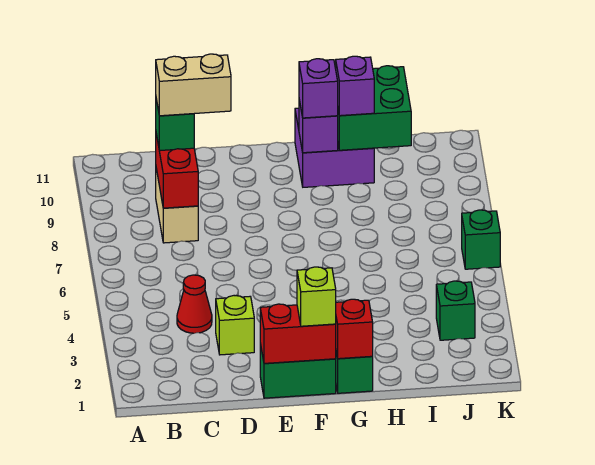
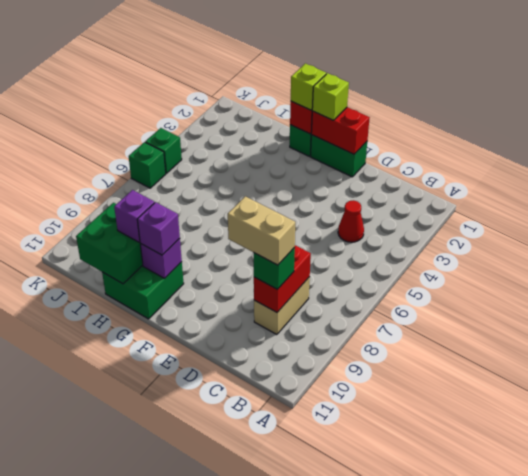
lime 1x1 brick [216,296,254,355] -> lime 1x1 brick moved to [291,63,326,110]
purple 2x2 brick [295,108,374,187] -> green 2x2 brick [102,262,184,319]
green 1x1 brick [436,281,475,340] -> green 1x1 brick moved to [145,128,182,173]

